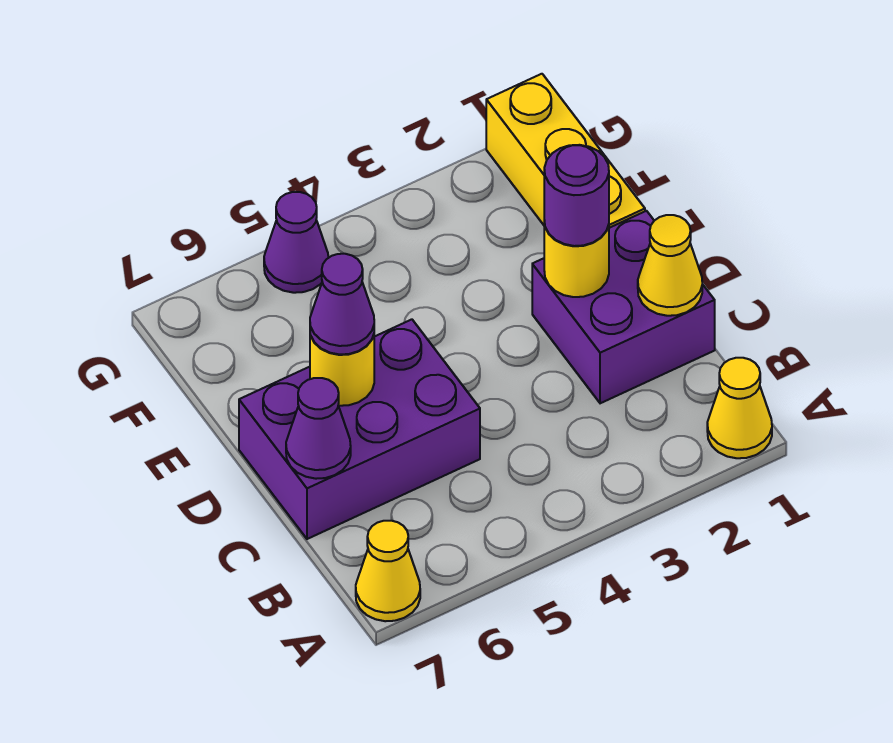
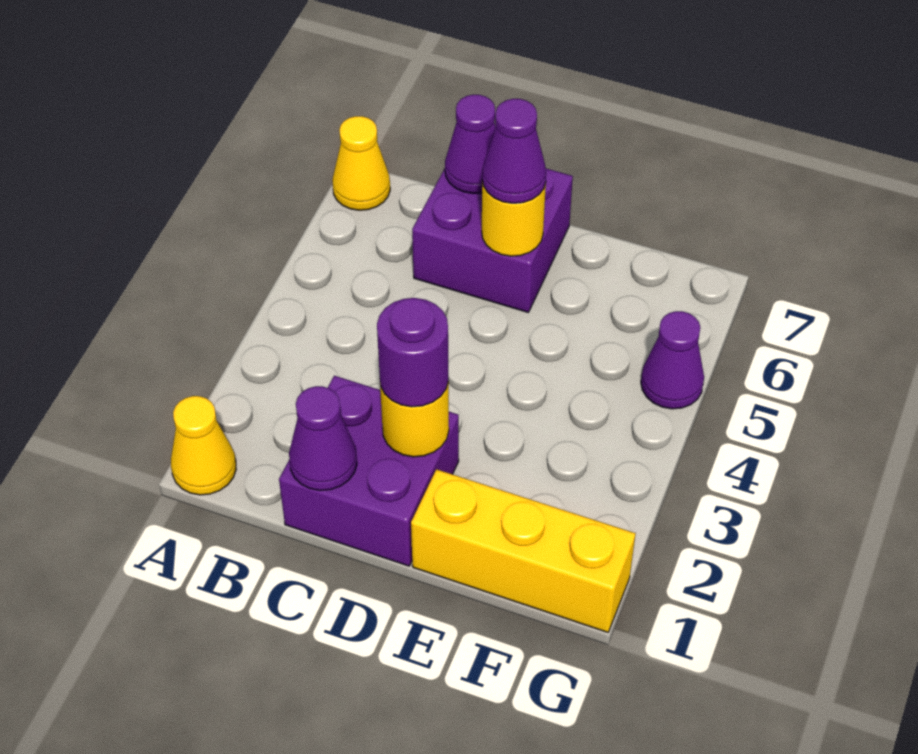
yellow 1x1 cone [638,215,702,316] -> purple 1x1 cone [289,386,357,491]
purple 2x3 brick [239,319,480,539] -> purple 2x2 brick [412,168,573,312]

